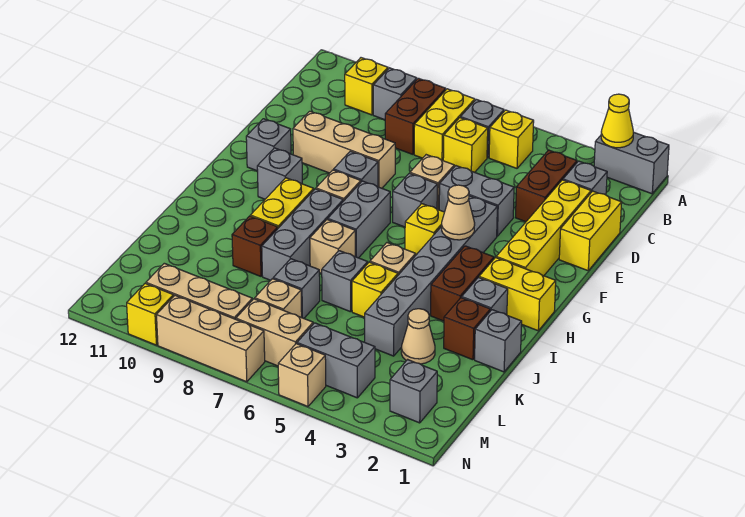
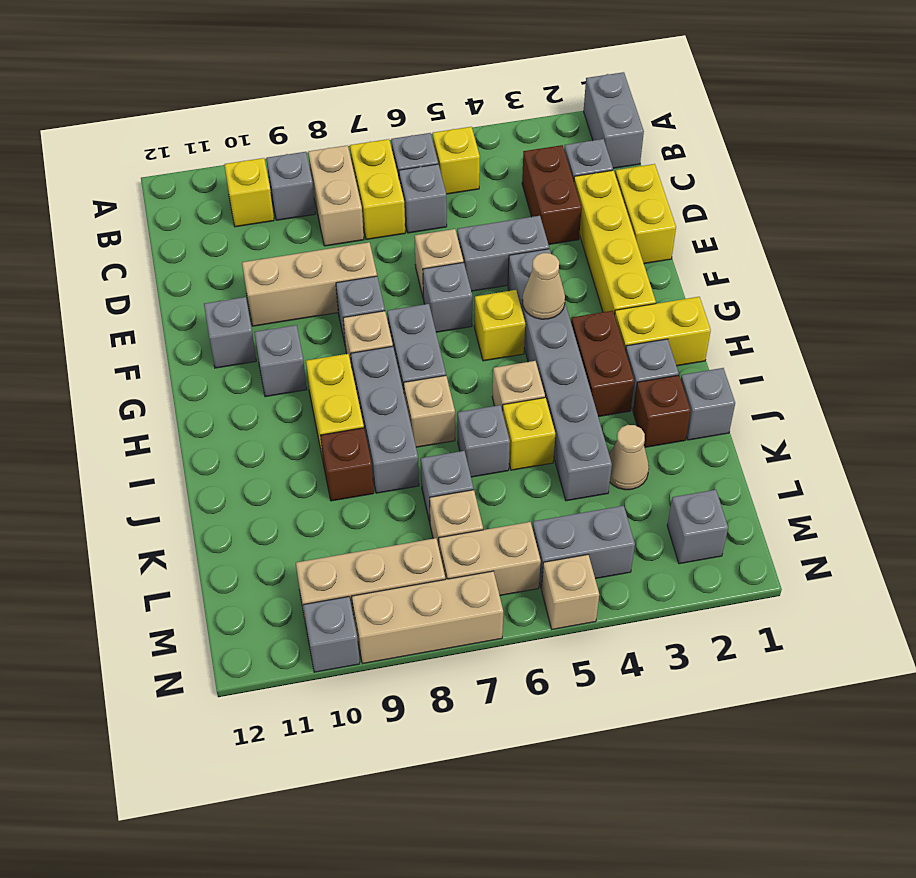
grey 1x2 brick [594,132,669,194] -> grey 1x2 brick turned to [584,72,644,168]
yellow 1x1 cone [601,94,633,148] -> none
brown 1x2 brick [385,78,446,154] -> tan 1x2 brick [308,145,364,246]
yellow 1x1 brick [443,118,488,172] -> grey 1x1 brick [399,164,447,233]
yellow 1x1 brick [127,283,173,345] -> grey 1x1 brick [303,597,360,672]

